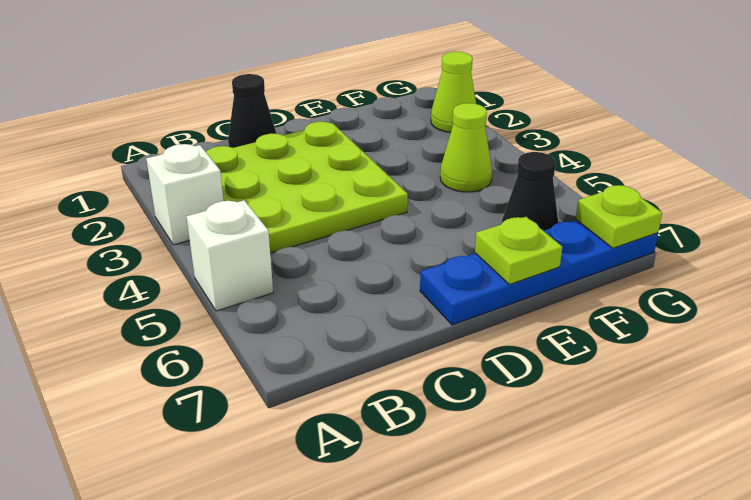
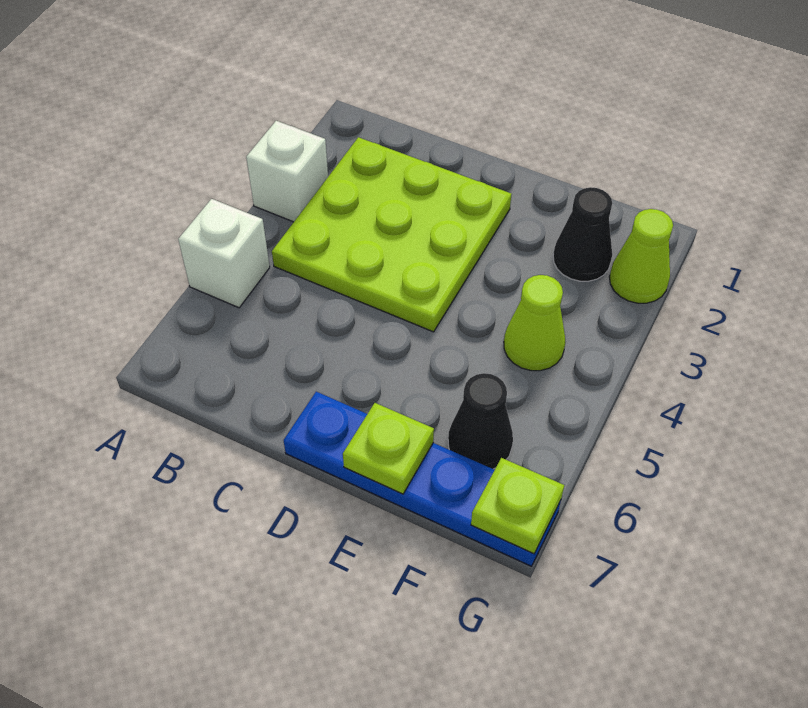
black 1x1 cone [228,74,276,148] -> black 1x1 cone moved to [553,187,612,281]

